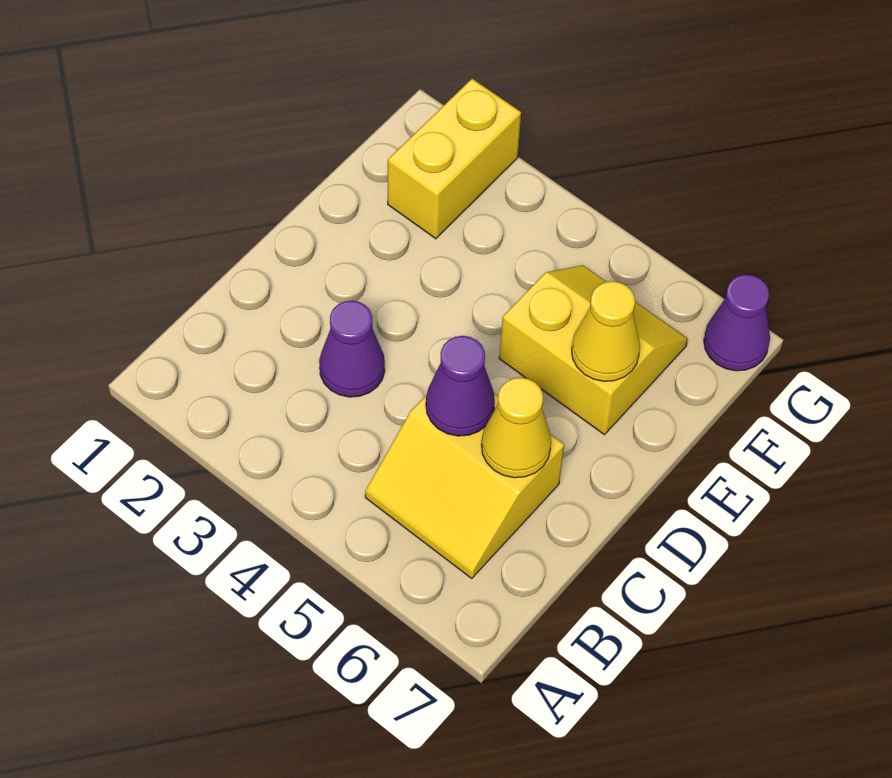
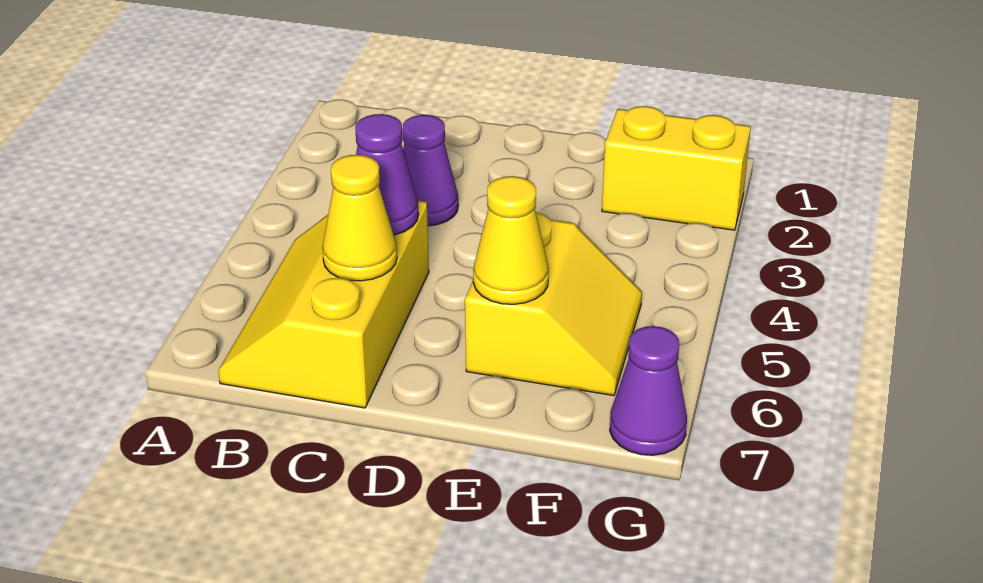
yellow 2x2 slope [365,393,564,578] -> yellow 2x3 slope [218,201,429,408]

